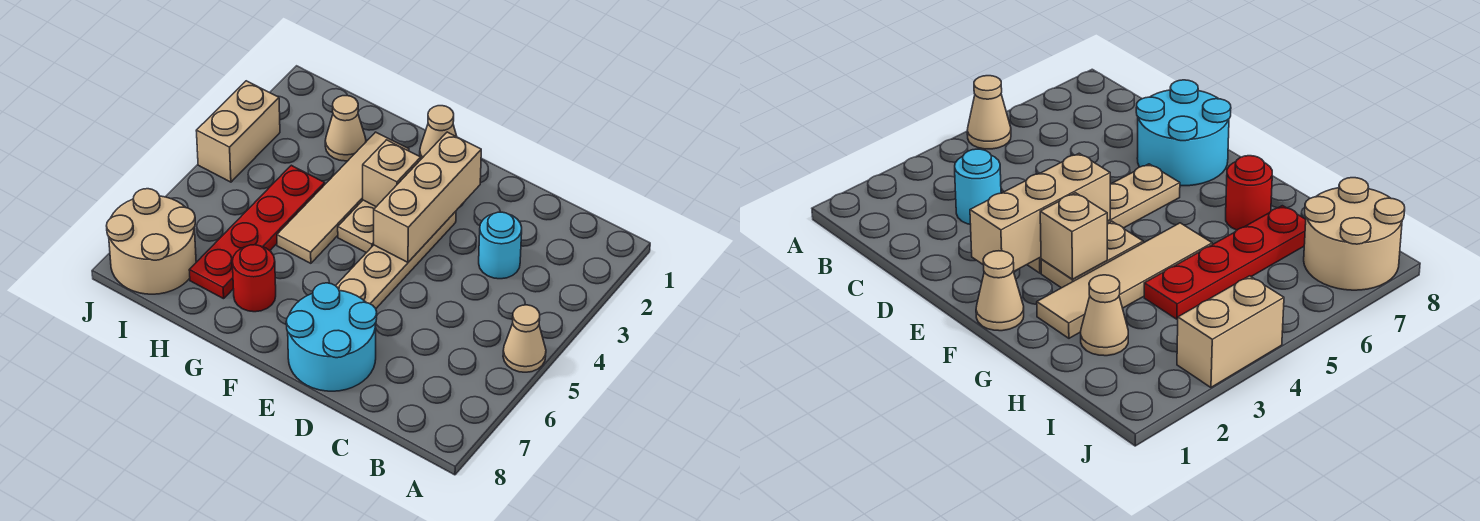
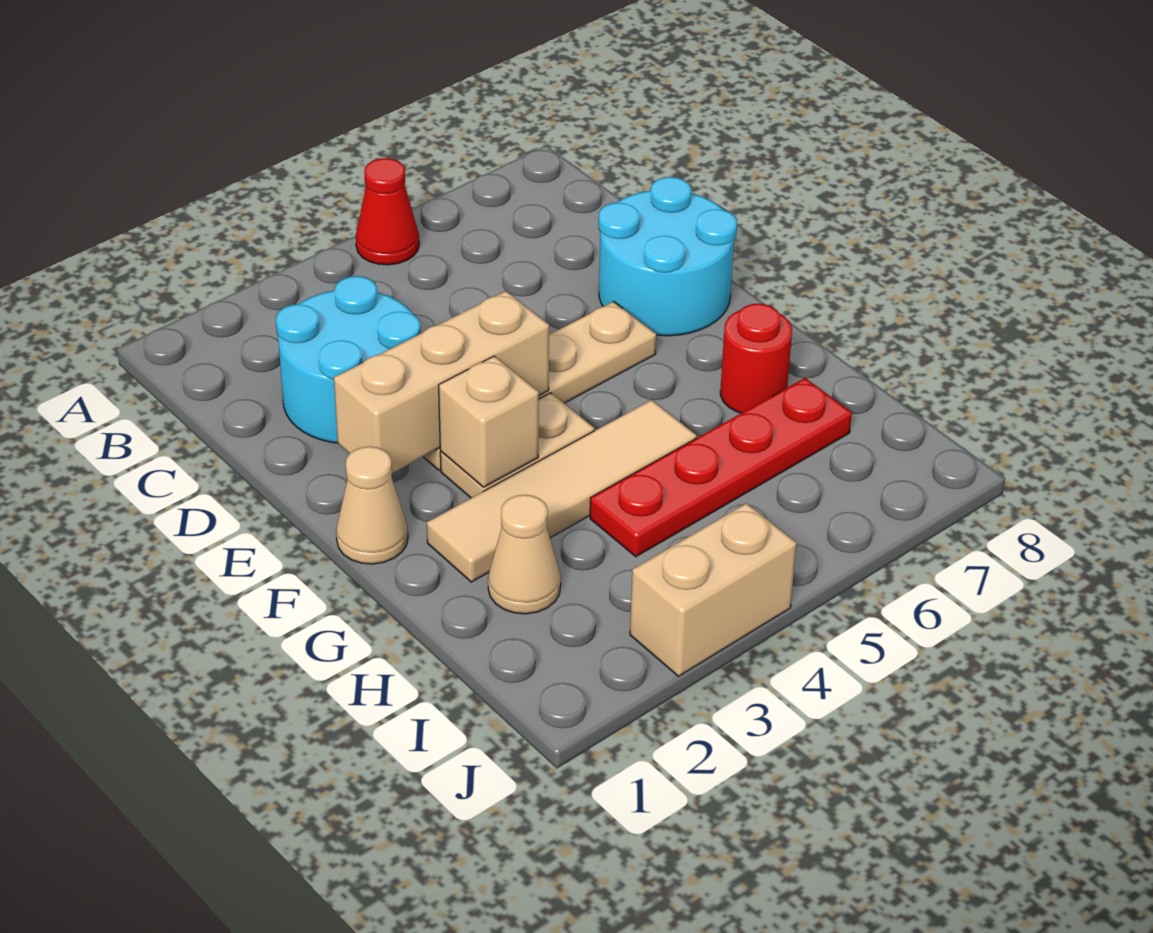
tan 1x1 cone [503,305,546,372] -> red 1x1 cone [356,158,419,265]
cyan 1x1 round brick [479,212,522,279] -> cyan 2x2 round brick [276,276,421,443]
tan 2x2 round brick [107,189,196,294] -> none

